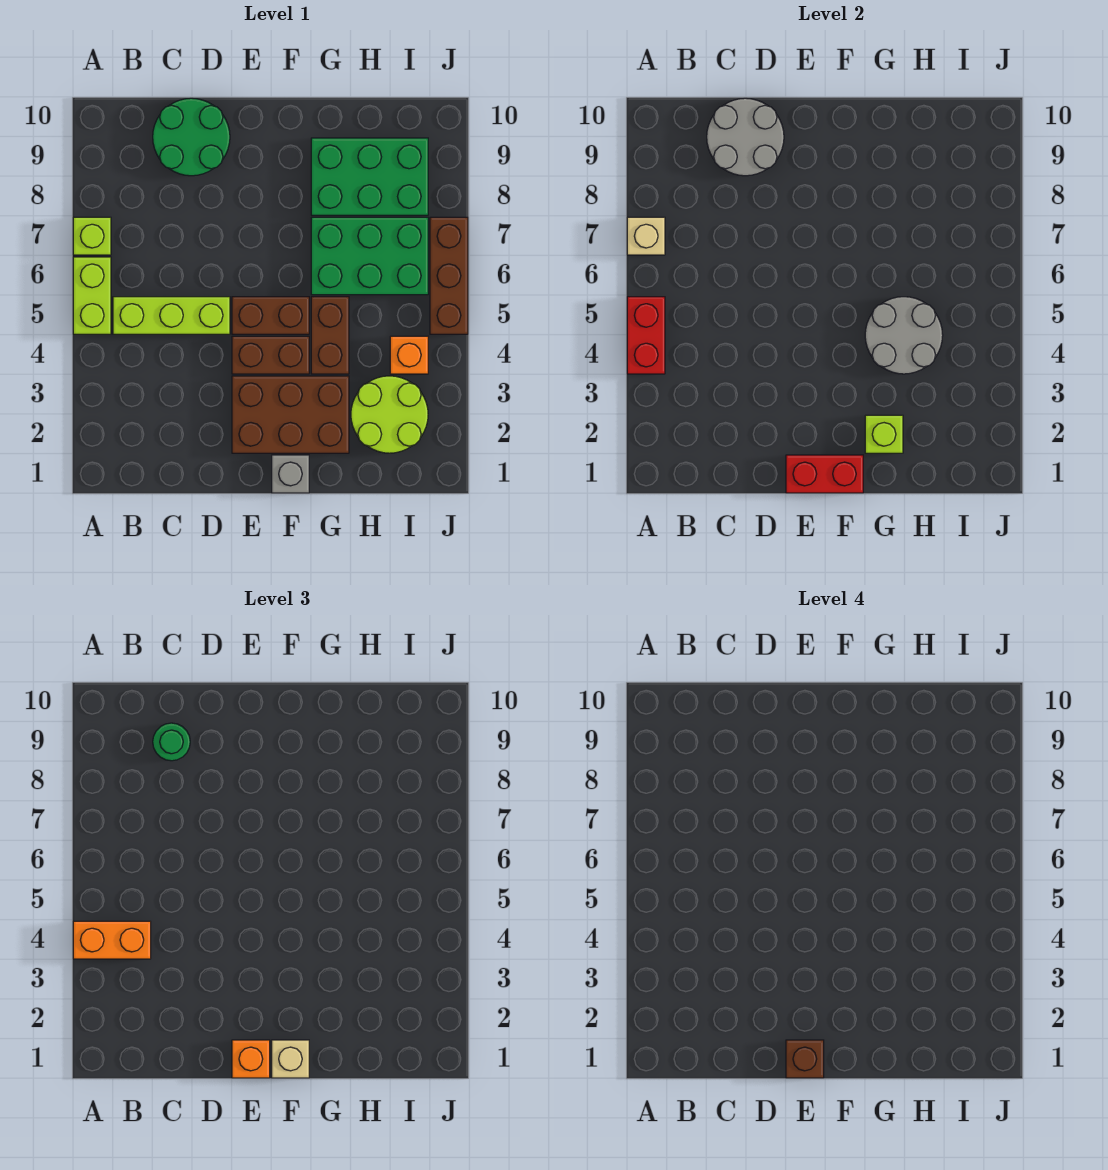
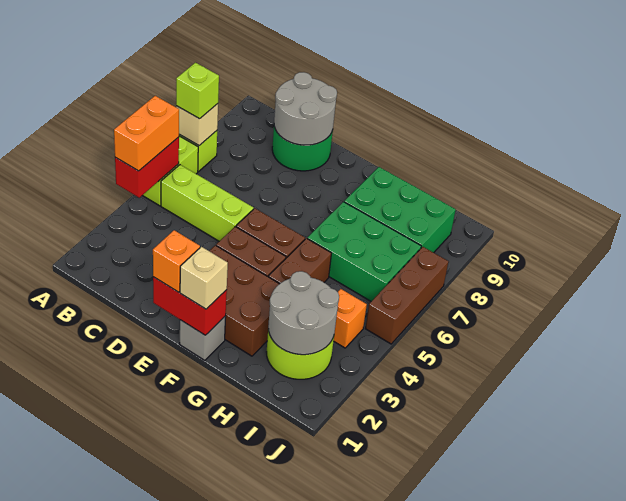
orange 1x2 brick [73,921,151,959] -> orange 1x2 brick turned to [114,96,179,171]
green 1x1 round brick [153,723,190,761] -> none
brown 1x1 brick [786,1040,824,1078] -> none
lime 1x1 brick [865,415,903,453] -> lime 1x1 brick moved to [176,63,219,119]
grey 2x2 round brick [865,297,943,374] -> grey 2x2 round brick moved to [268,271,339,355]

